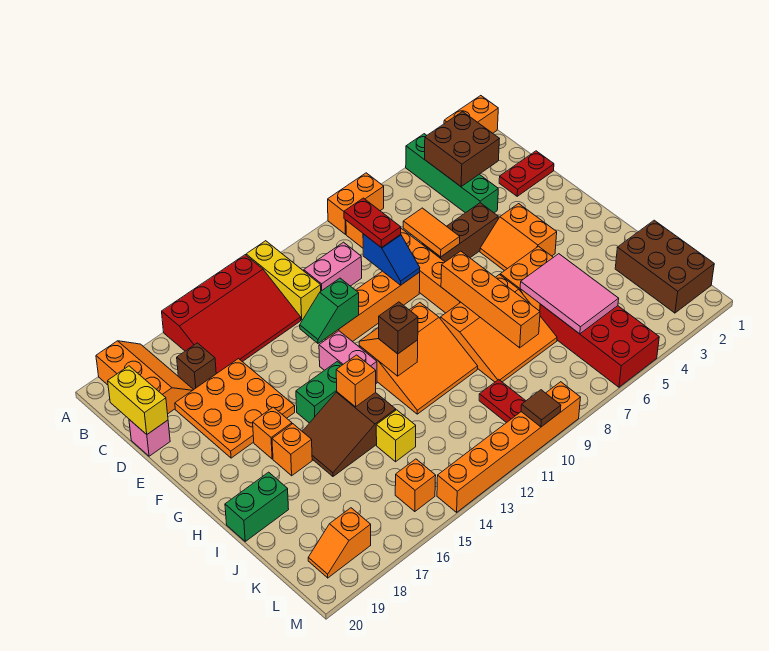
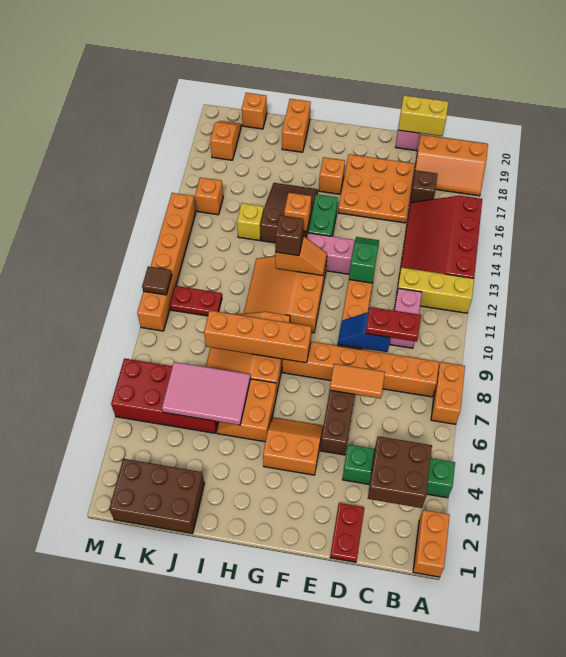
orange 1x1 brick [272,424,312,476] -> orange 1x1 brick moved to [242,93,267,129]
green 1x2 brick [225,472,289,541] -> orange 1x2 brick [282,99,311,152]

